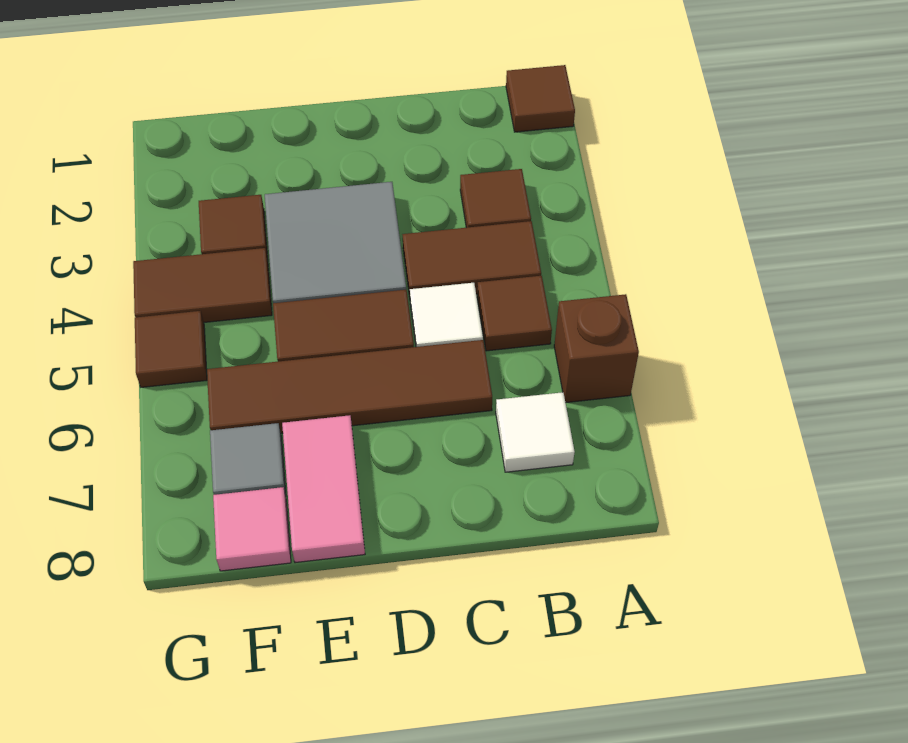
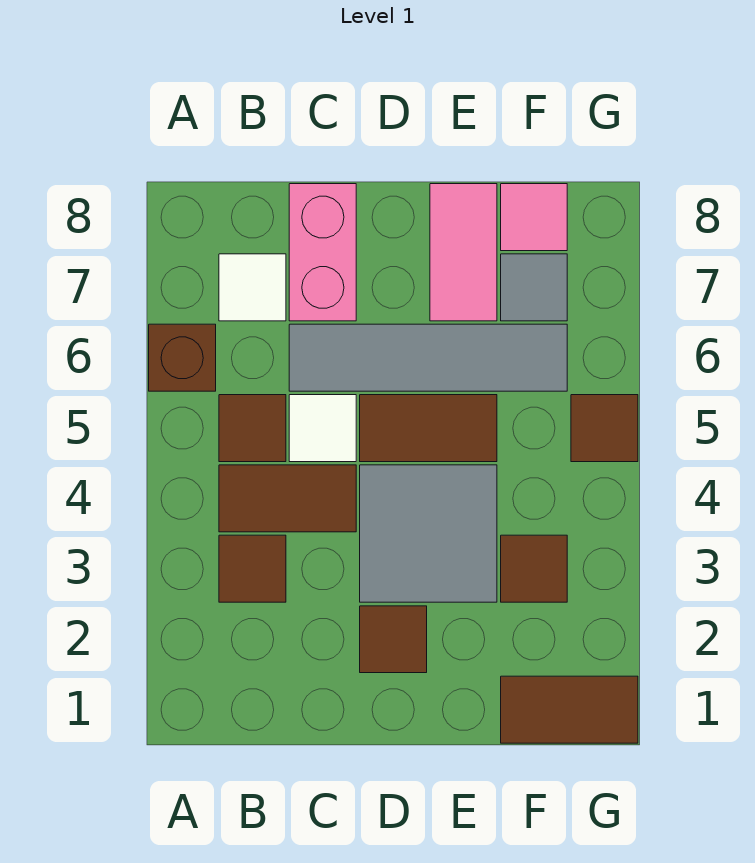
brown 1x1 tile [506,65,575,132] -> brown 1x1 tile moved to [360,606,427,673]
brown 1x4 tile [207,340,492,433] -> grey 1x4 tile [289,324,567,391]
none -> pink 1x2 brick [289,184,356,321]
brown 1x2 tile [133,248,272,322] -> brown 1x2 tile moved to [501,676,638,743]

